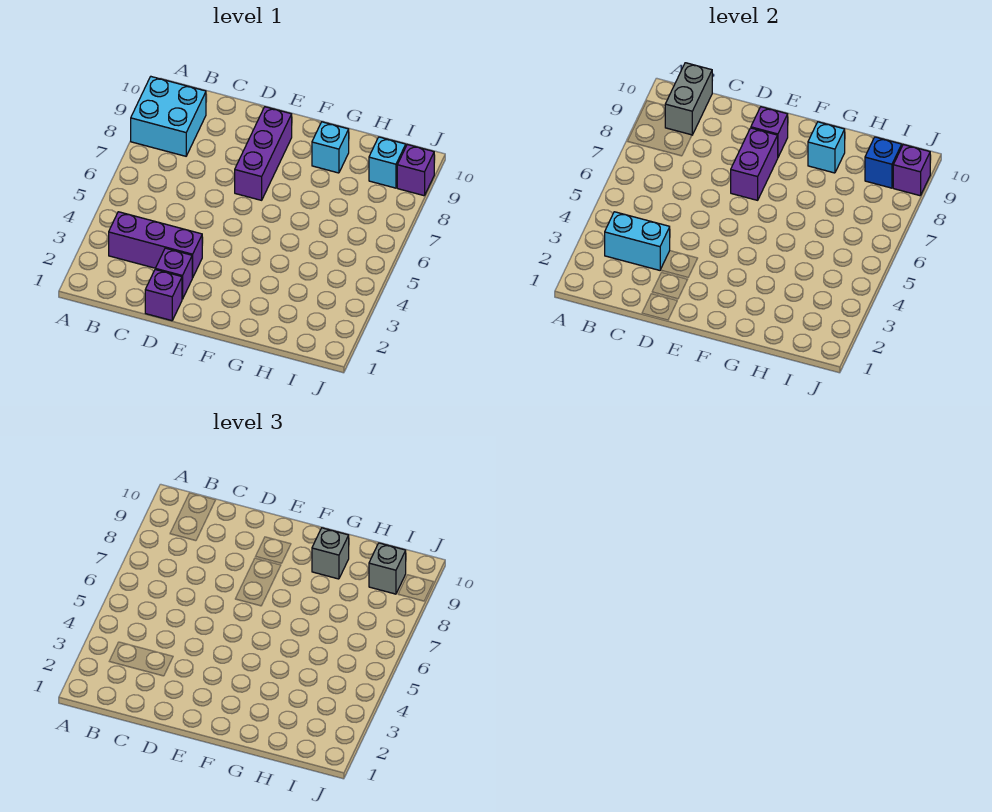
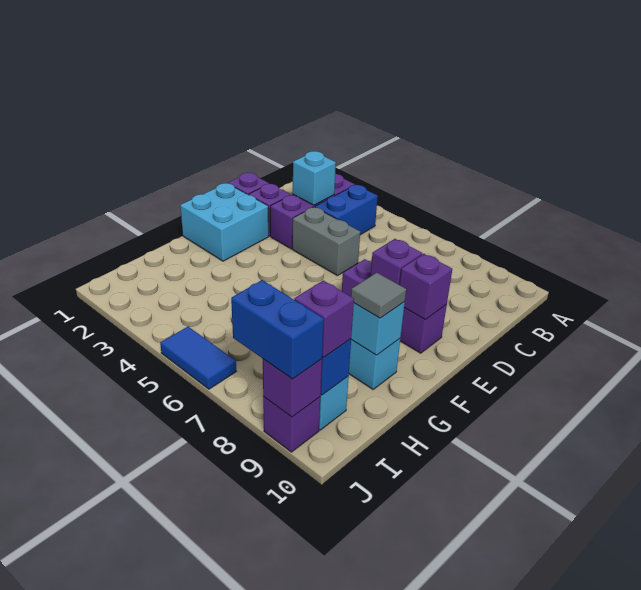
cyan 2x2 brick [131,77,206,156] -> cyan 2x2 brick moved to [180,183,268,261]
cyan 1x2 brick [605,212,670,270] -> cyan 1x1 brick [293,151,336,205]
none -> blue 1x2 brick [315,185,378,235]
grey 1x2 brick [665,63,712,135] -> grey 1x2 brick moved to [292,207,360,276]
purple 1x2 brick [731,128,778,200] -> purple 1x1 brick [371,239,422,285]
grey 1x1 brick [312,528,349,579] -> grey 1x1 tile [351,273,406,318]
grey 1x1 brick [369,543,406,594] -> purple 1x1 brick [294,280,354,357]
none -> blue 1x2 tile [160,327,236,389]
none -> blue 1x2 brick [231,280,324,379]

